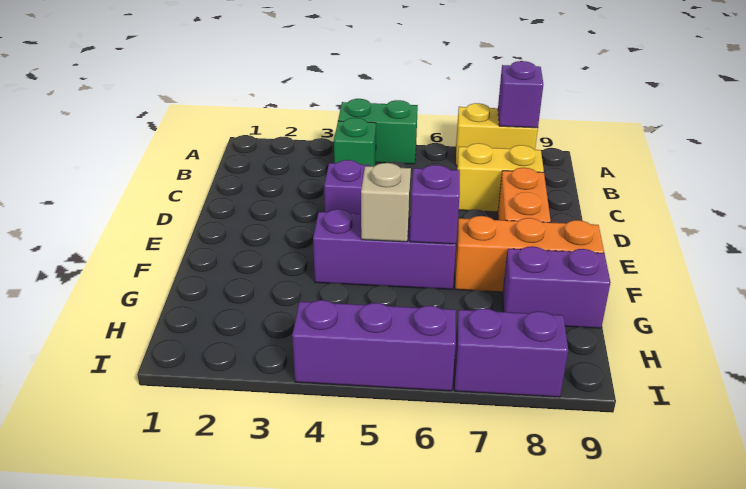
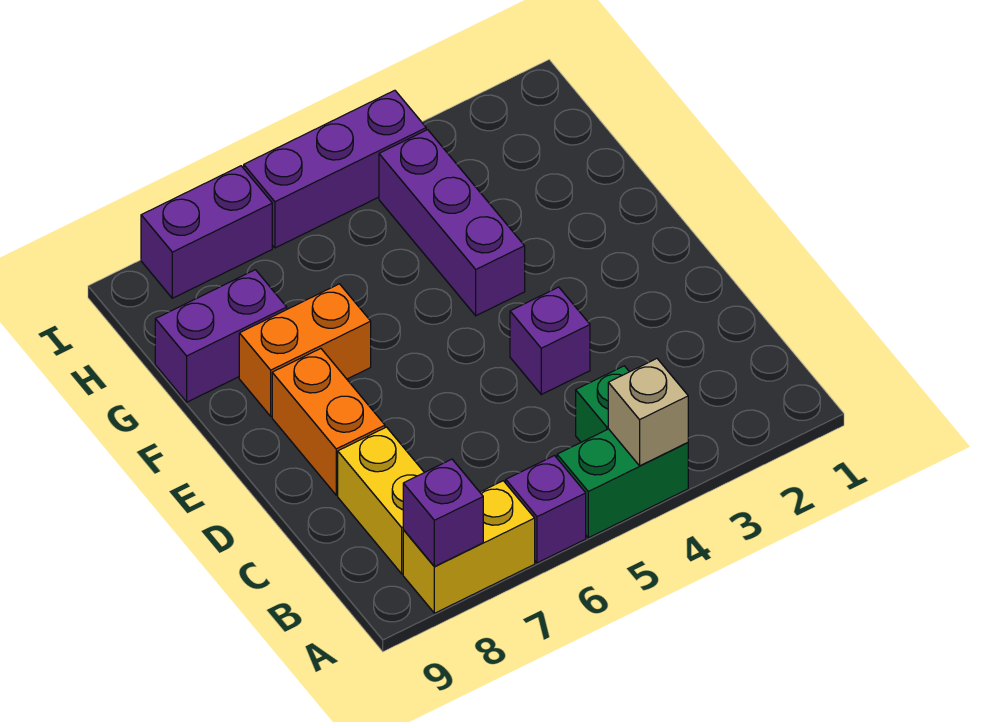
yellow 1x2 brick [457,143,544,212] -> yellow 1x2 brick turned to [338,427,424,574]
purple 1x3 brick [313,209,456,290] -> purple 1x3 brick turned to [379,130,525,316]
tan 1x1 brick [361,163,411,242] -> tan 1x1 brick moved to [608,359,688,466]
purple 1x1 brick [410,165,460,244] -> purple 1x1 brick moved to [506,456,586,563]
orange 1x3 brick [455,216,604,292] -> orange 1x2 brick [239,284,371,416]

